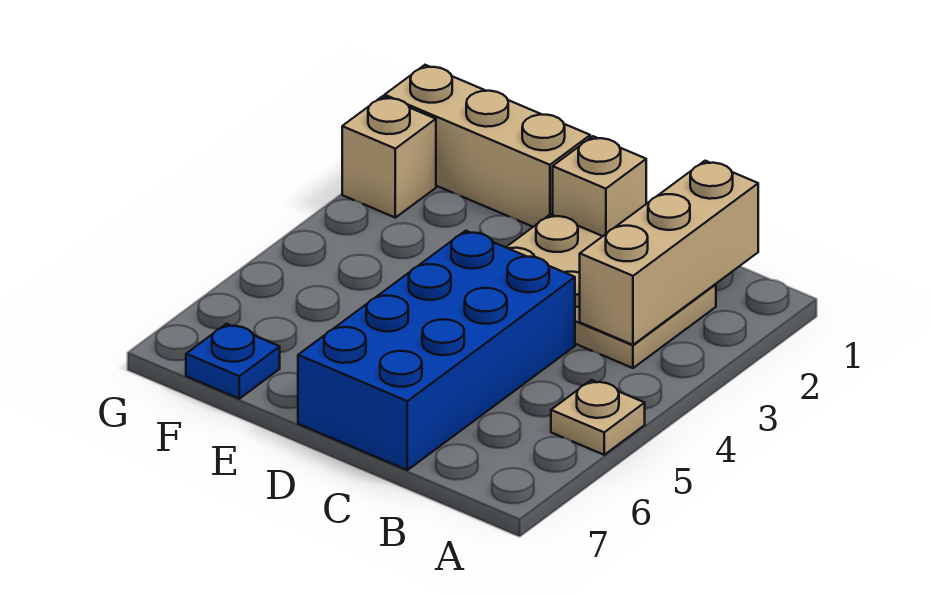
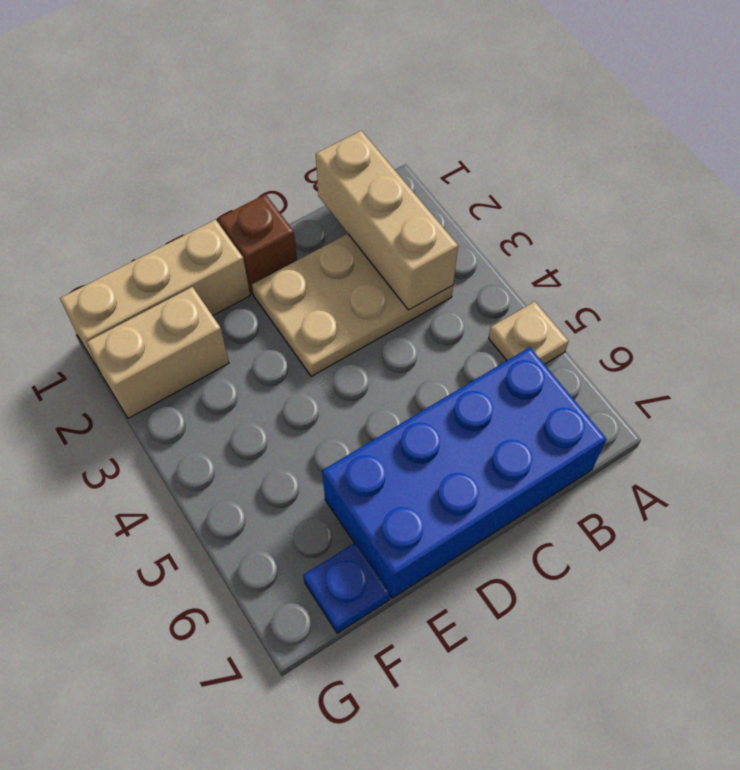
blue 2x4 brick [298,231,575,470] -> blue 2x4 brick turned to [322,347,606,598]
tan 1x1 brick [553,136,646,236] -> brown 1x1 brick [218,194,297,294]
tan 1x1 brick [342,96,436,218] -> tan 1x2 brick [87,287,229,418]

